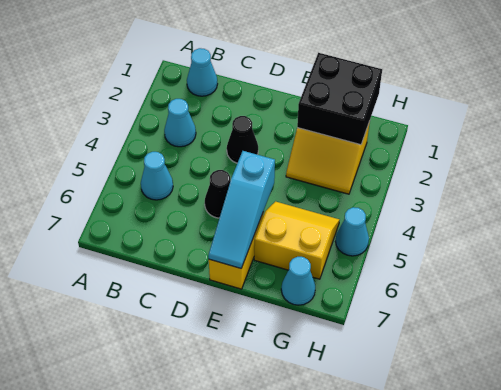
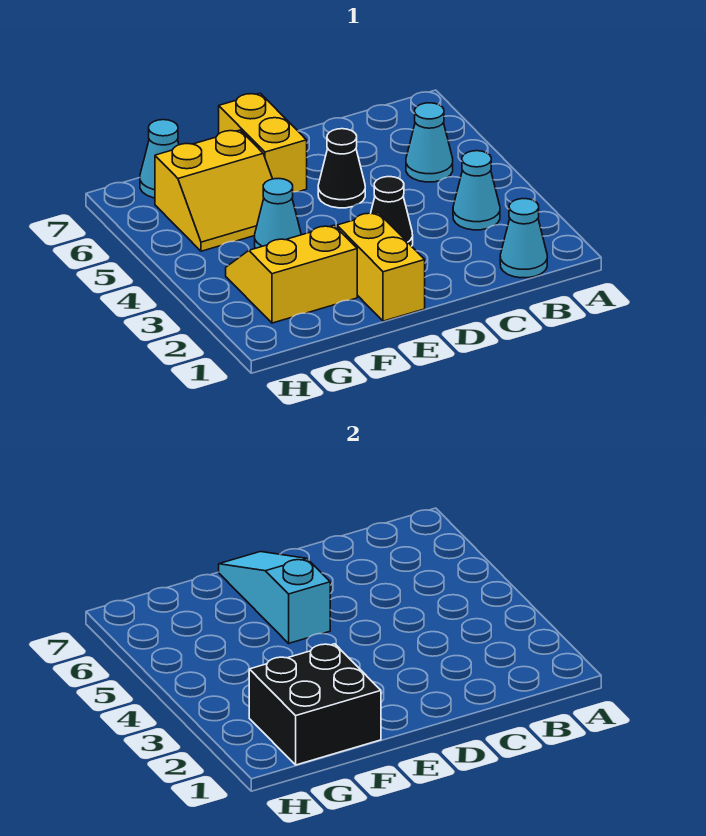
none -> yellow 1x2 brick [337,213,425,321]
cyan 1x1 cone [336,207,369,256] -> cyan 1x1 cone moved to [255,178,301,248]

